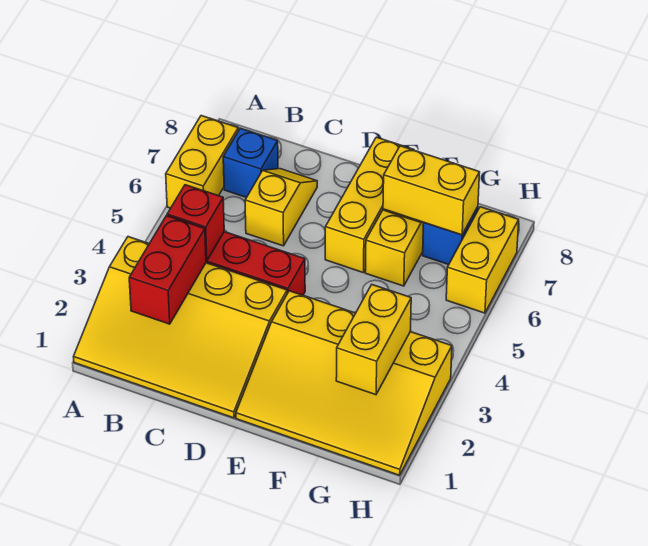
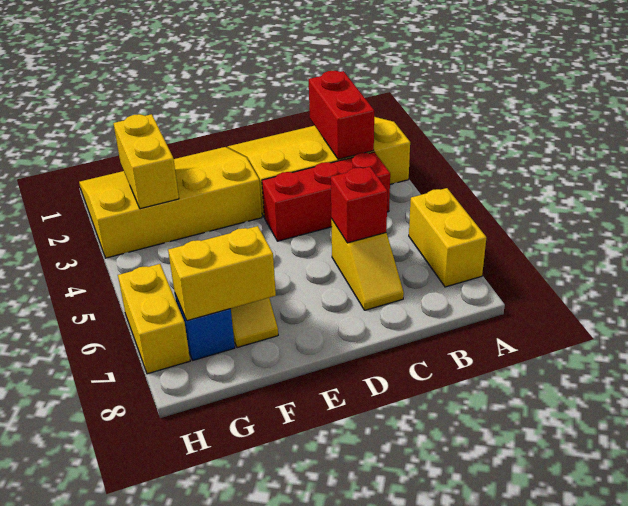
red 1x1 brick [167,185,224,261] -> red 1x1 brick moved to [331,167,388,243]
blue 1x1 brick [223,128,278,197] -> none
yellow 1x3 brick [325,137,414,273] -> none

